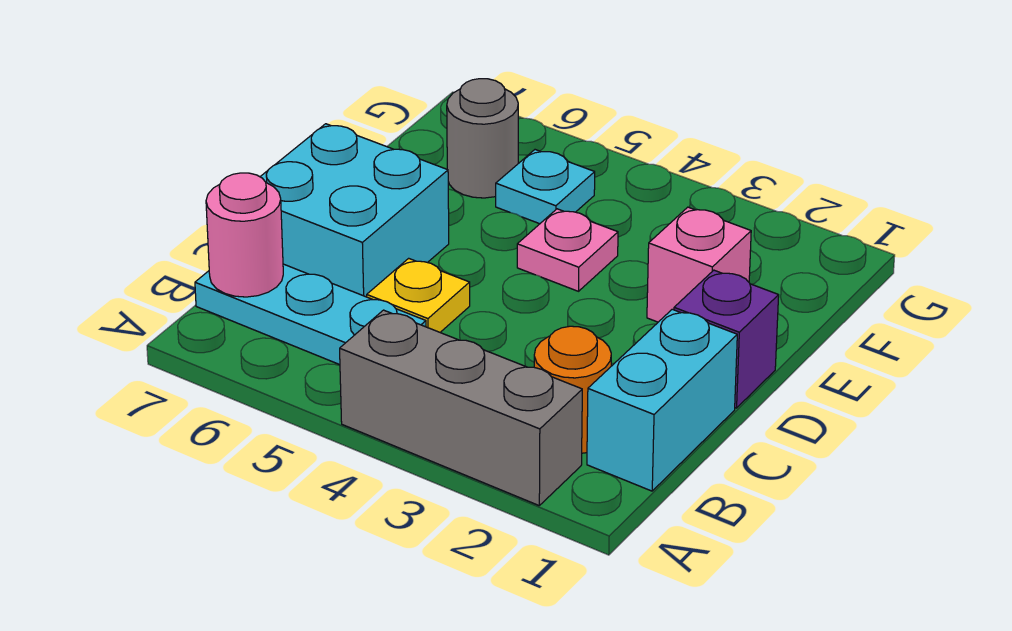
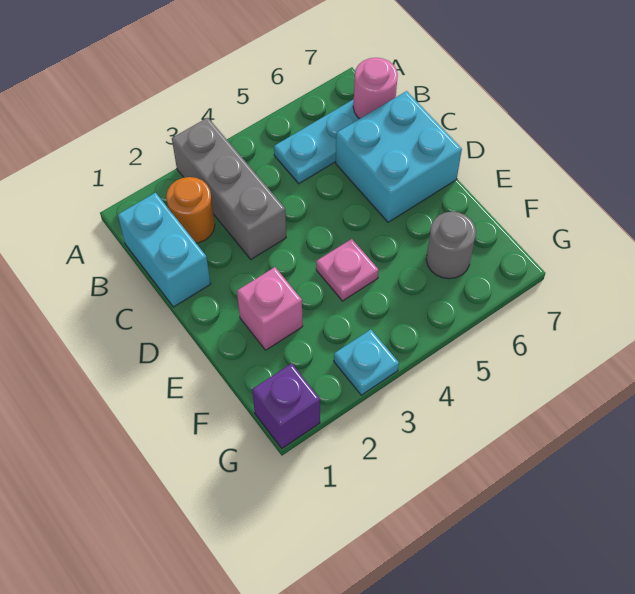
grey 1x3 brick [340,310,582,505] -> grey 1x3 brick turned to [172,118,286,259]
yellow 1x1 plate [367,258,470,332] -> none
purple 1x1 brick [674,270,779,408] -> purple 1x1 brick moved to [252,363,320,448]
cyan 1x1 plate [496,150,595,224] -> cyan 1x1 plate moved to [334,329,399,395]

